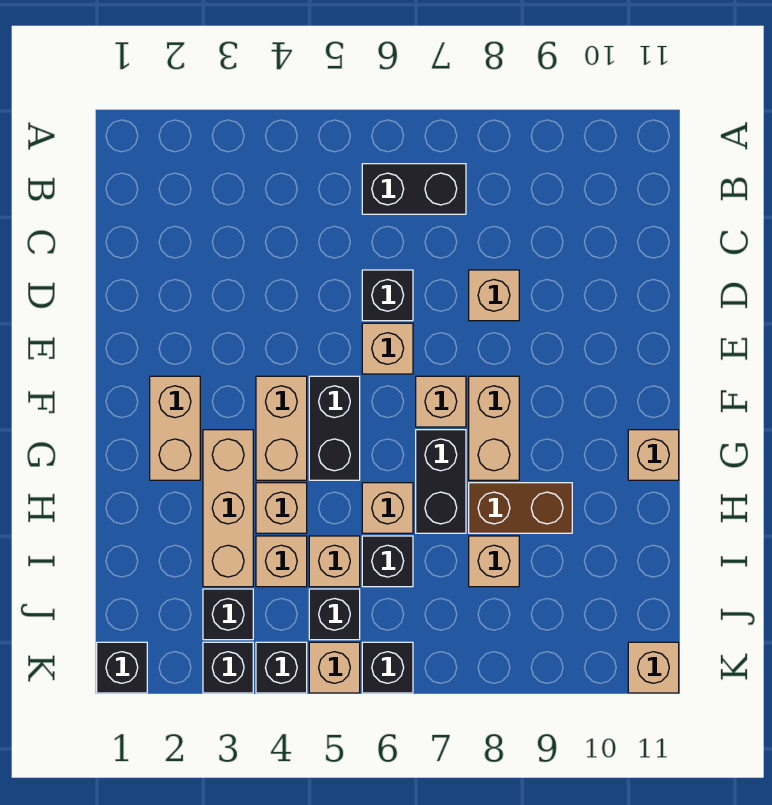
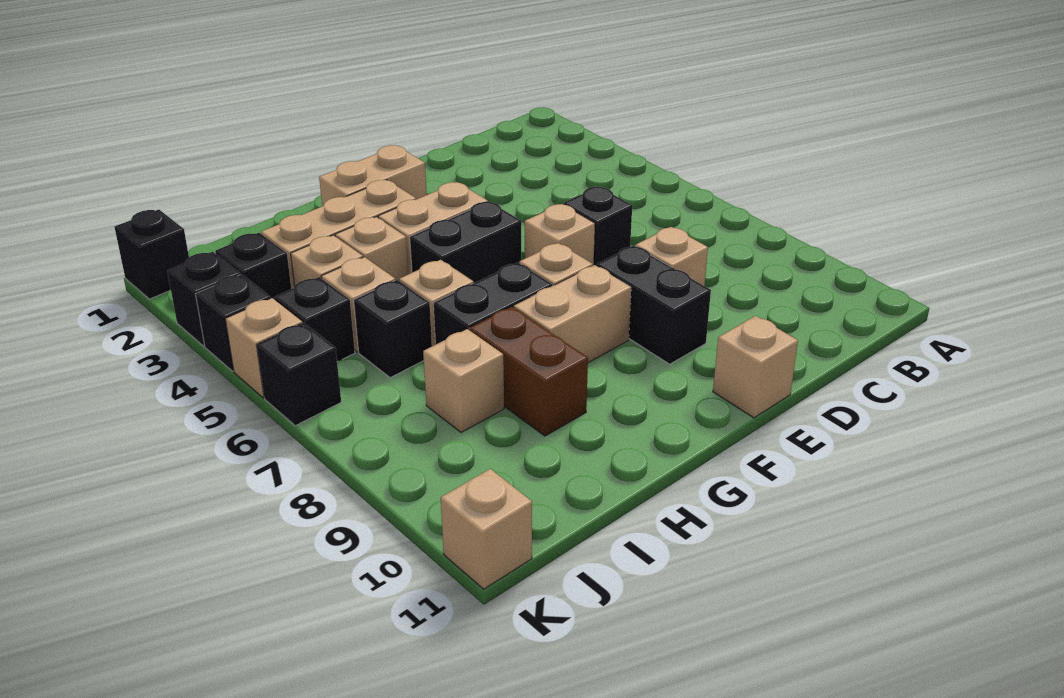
black 1x2 brick [362,164,466,214] -> black 1x2 brick moved to [597,245,711,364]
tan 1x1 brick [628,430,679,480] -> tan 1x1 brick moved to [713,316,798,418]

